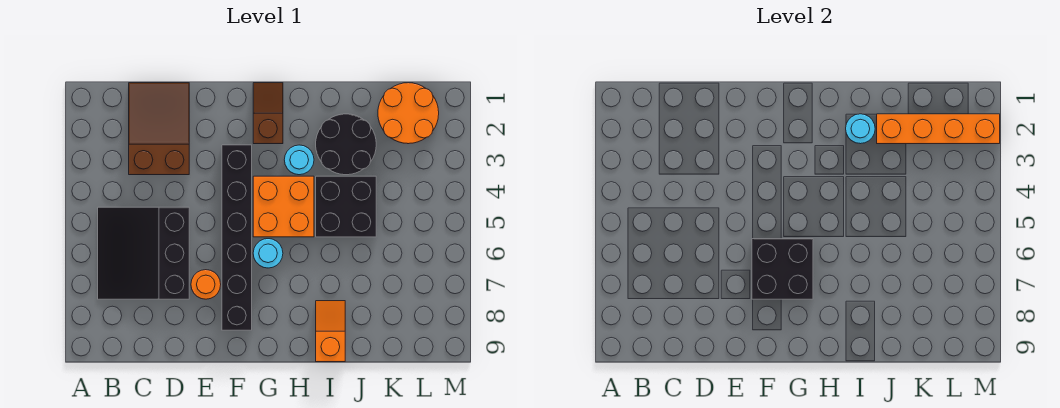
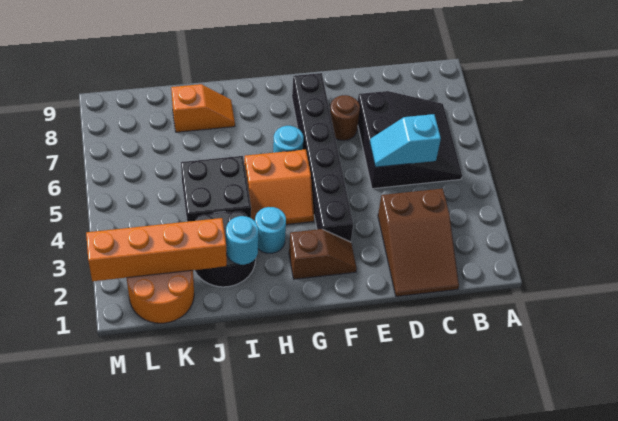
none -> cyan 1x2 slope [370,114,441,167]
orange 1x1 round brick [191,270,221,299] -> brown 1x1 round brick [330,95,360,140]
black 2x2 brick [752,239,813,299] -> none
brown 1x2 slope [253,83,283,144] -> brown 1x2 slope turned to [289,229,357,279]
orange 2x2 brick [253,176,314,237] -> orange 2x2 slope [244,149,314,224]
orange 1x2 slope [316,301,345,362] -> orange 1x2 slope turned to [171,84,235,132]

